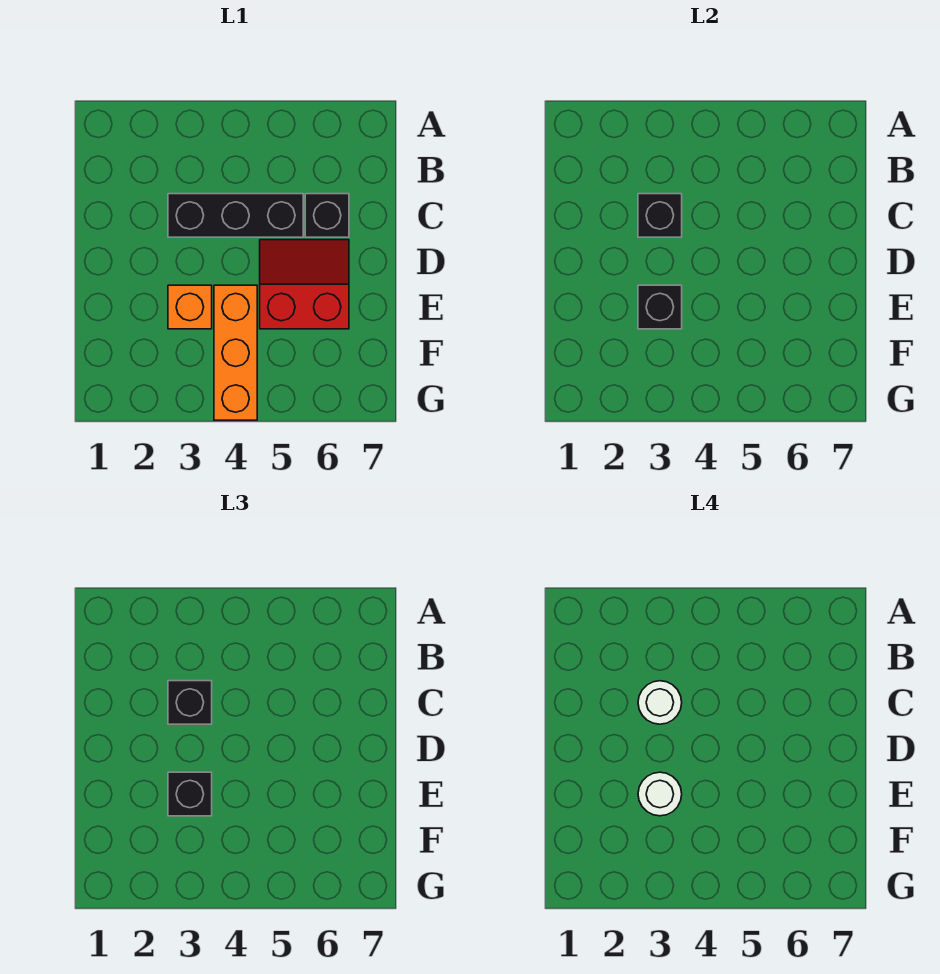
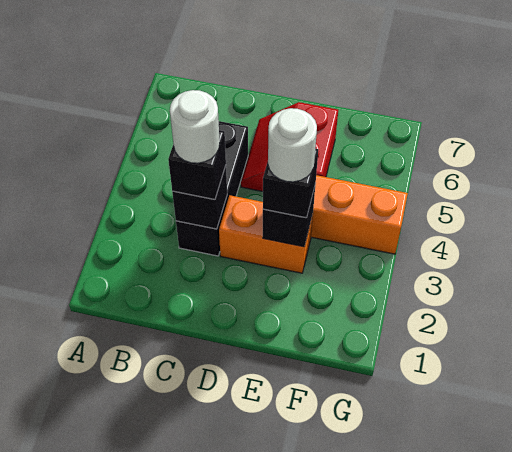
black 1x1 brick [305,194,349,237] -> none
orange 1x1 brick [168,285,212,329] -> orange 1x2 brick [219,195,313,273]

